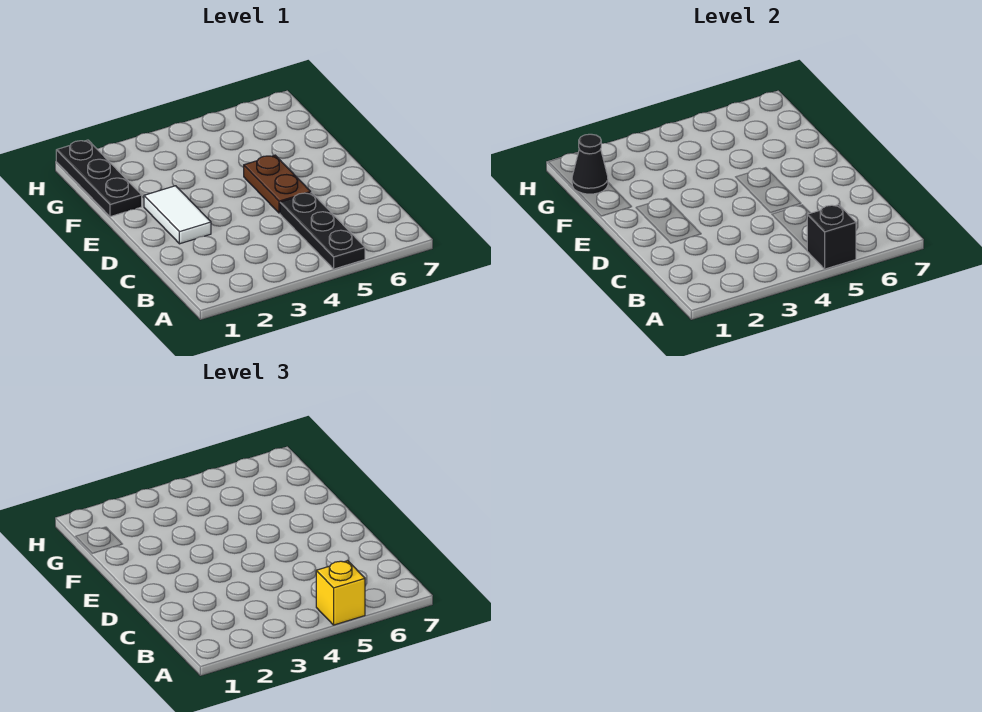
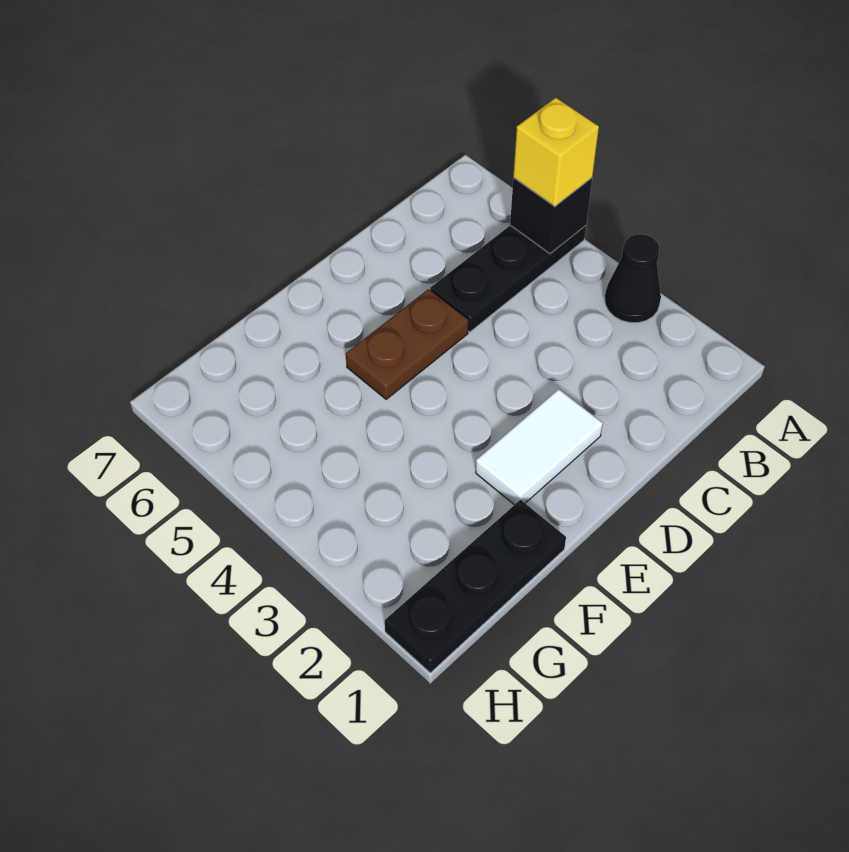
black 1x1 cone [572,134,608,194] -> black 1x1 cone moved to [605,234,661,323]

